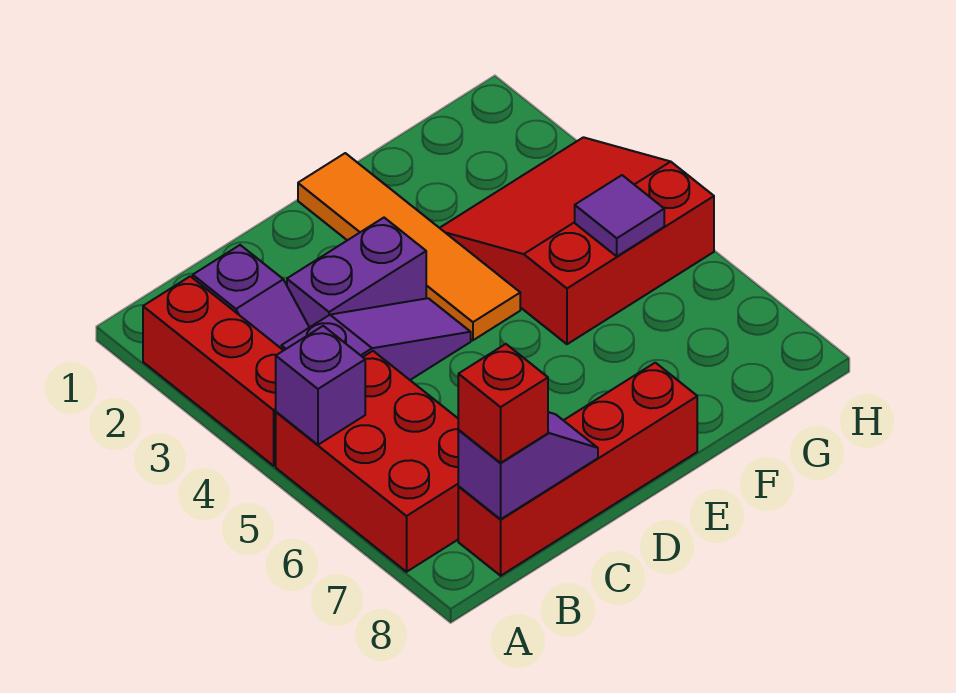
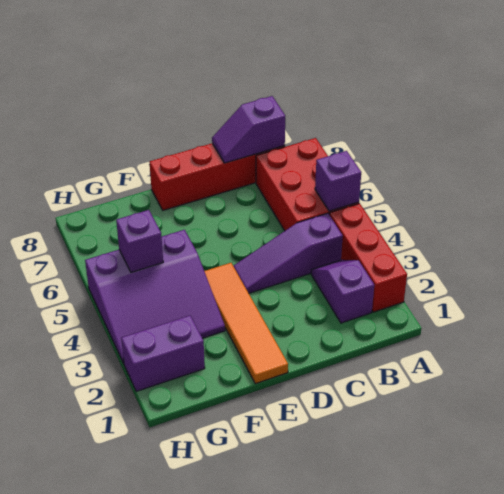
red 1x1 brick [458,344,548,463] -> none
purple 1x2 brick [287,218,426,327] -> purple 1x2 brick moved to [121,316,205,391]
red 3x3 slope [440,137,714,344] -> purple 3x3 slope [85,230,225,363]
purple 1x1 tile [575,175,664,256] -> purple 1x1 brick [116,210,163,272]

